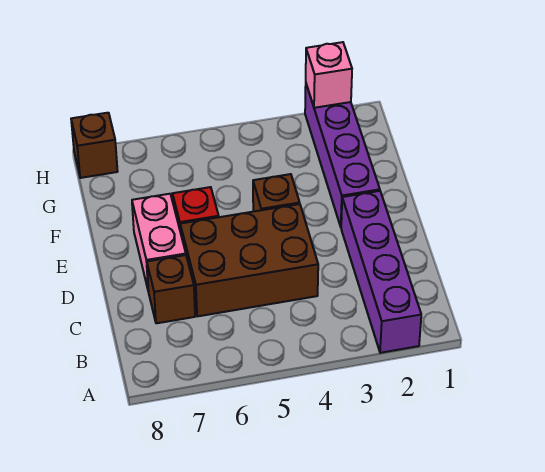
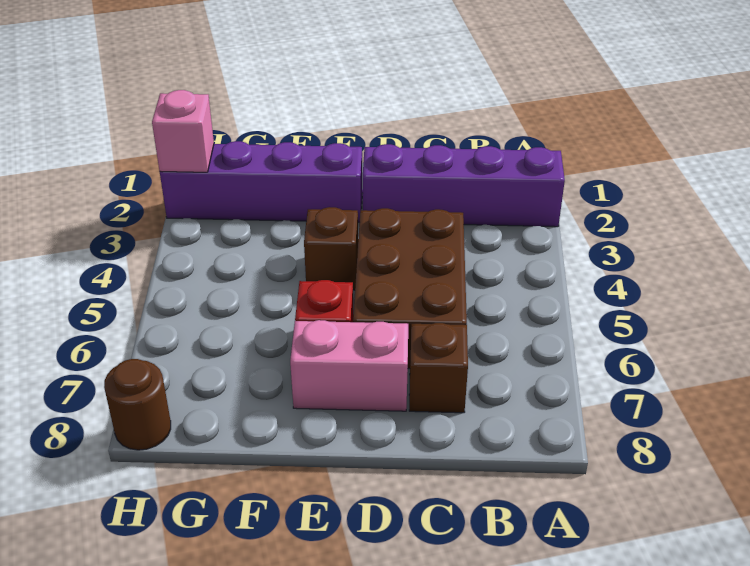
brown 1x1 brick [71,113,118,178] -> brown 1x1 round brick [104,359,171,450]

